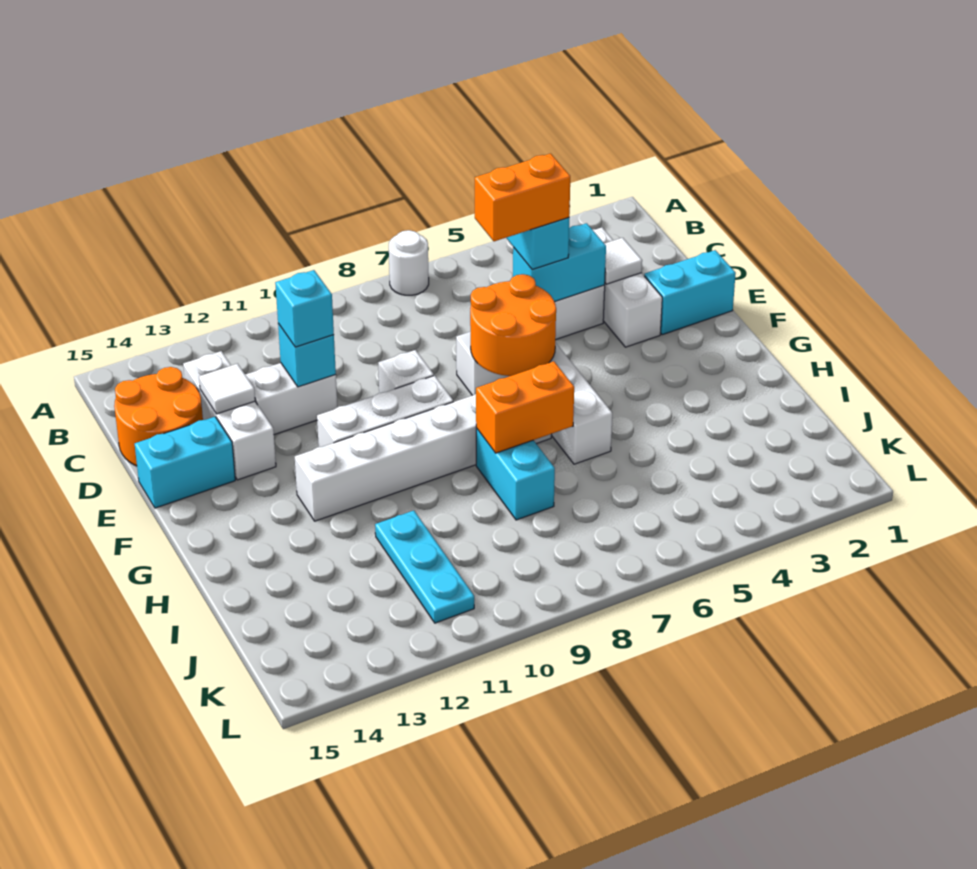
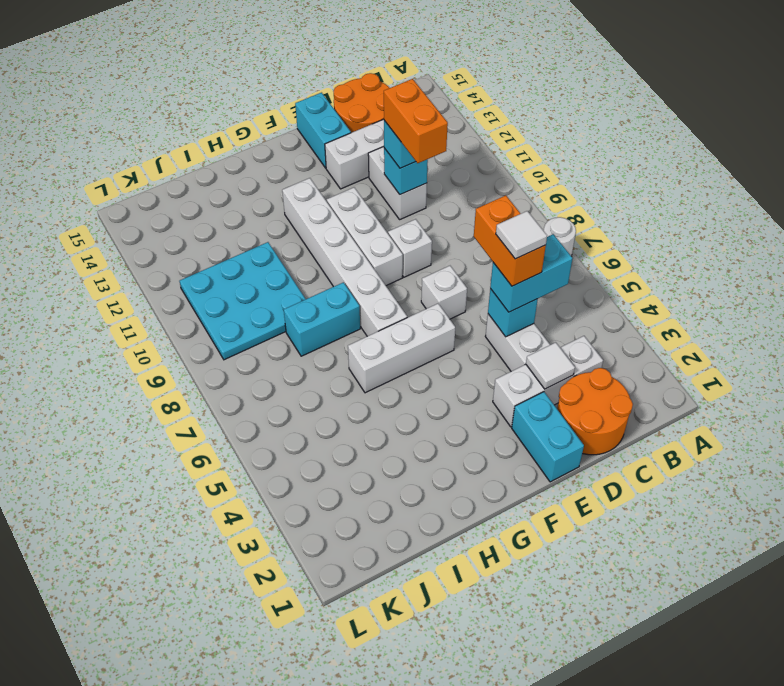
cyan 1x2 brick [513,223,606,302] -> cyan 1x1 brick [488,289,538,337]
white 1x1 tile [199,364,255,414] -> white 1x1 tile moved to [496,211,547,259]
orange 2x2 round brick [470,274,556,376] -> orange 2x2 round brick moved to [557,368,633,455]
orange 1x2 brick [476,361,574,453] -> orange 1x2 brick moved to [384,79,448,163]
cyan 1x3 plate [375,511,474,623] -> cyan 3x3 plate [180,242,305,360]

